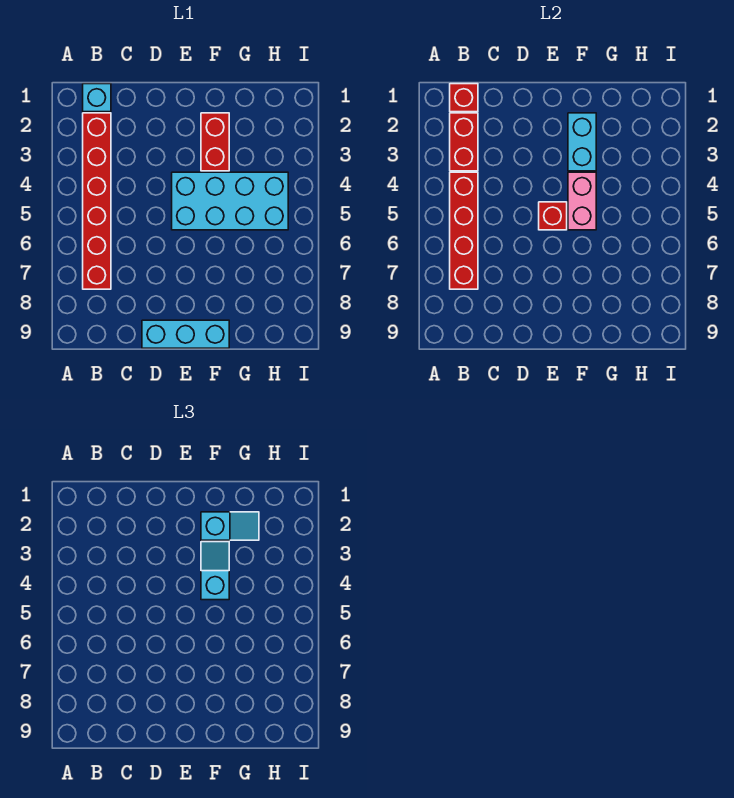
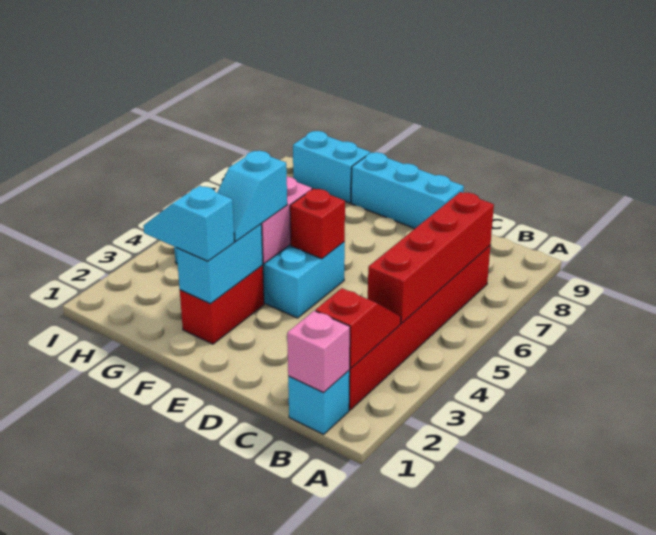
red 1x1 brick [450,84,478,112] -> pink 1x1 brick [287,311,350,392]
red 1x2 brick [450,113,478,171] -> red 1x2 slope [316,288,401,368]
none -> cyan 1x2 brick [293,131,370,203]

